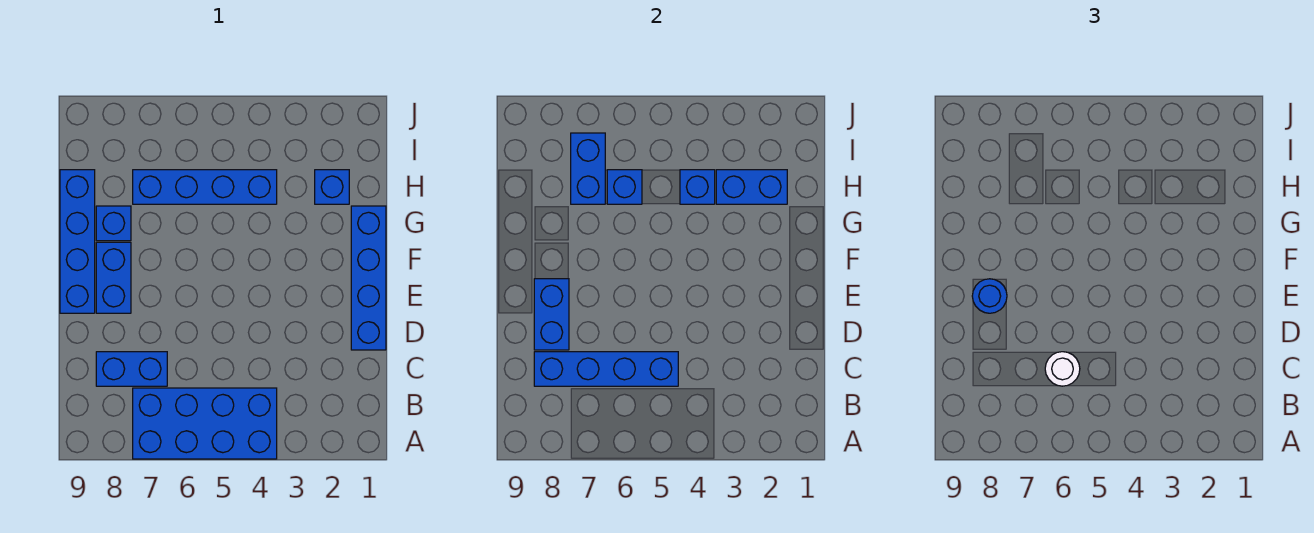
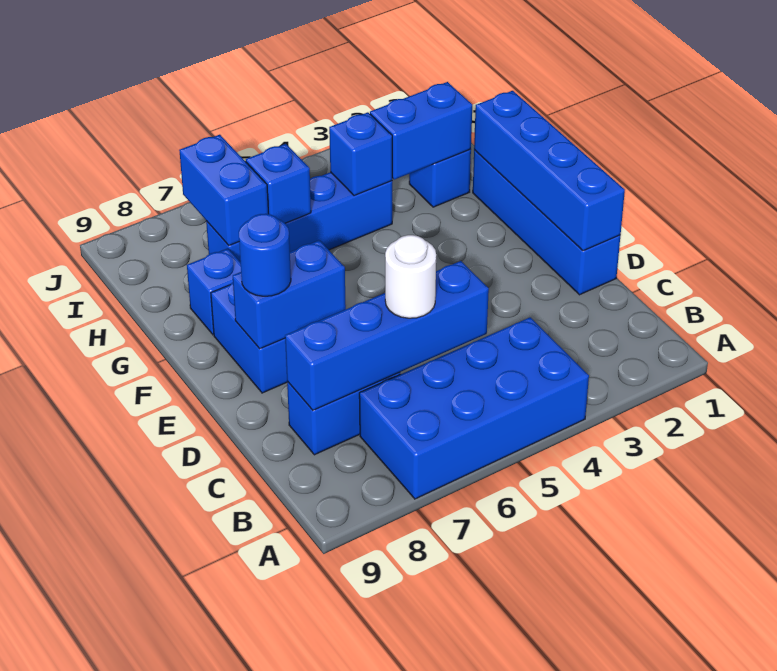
blue 1x2 brick [534,279,569,350] -> blue 1x2 brick turned to [233,240,346,349]
blue 1x4 brick [60,170,95,313] -> blue 1x4 brick moved to [474,91,625,251]

